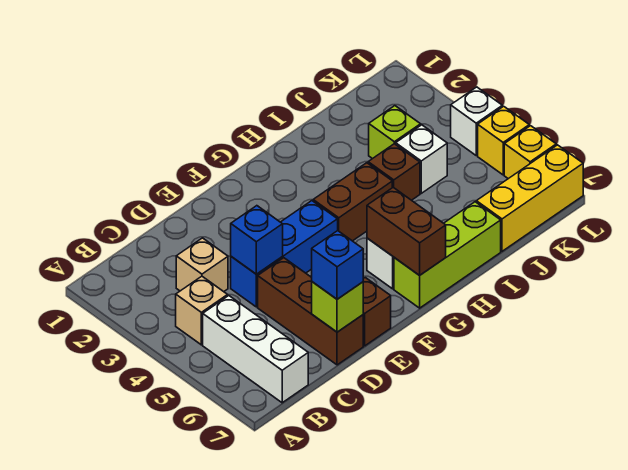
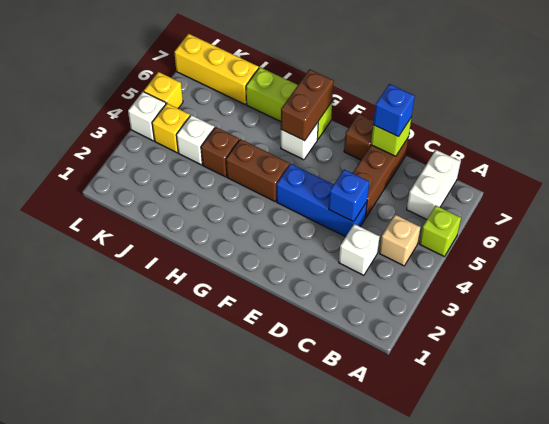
white 1x3 brick [203,296,308,403] -> white 1x2 brick [407,150,461,219]
tan 1x1 brick [176,238,228,292] -> white 1x1 brick [339,224,380,275]
lime 1x1 brick [369,106,421,159] -> lime 1x1 brick moved to [419,206,461,257]
yellow 1x1 brick [504,126,556,179] -> yellow 1x1 brick moved to [152,103,190,153]

